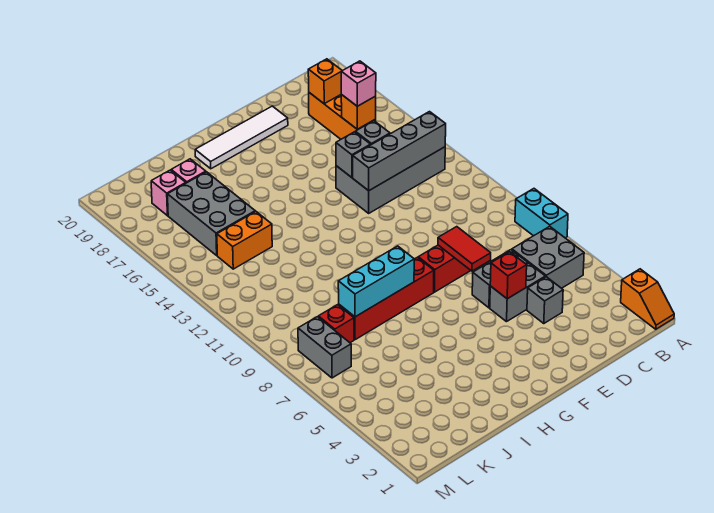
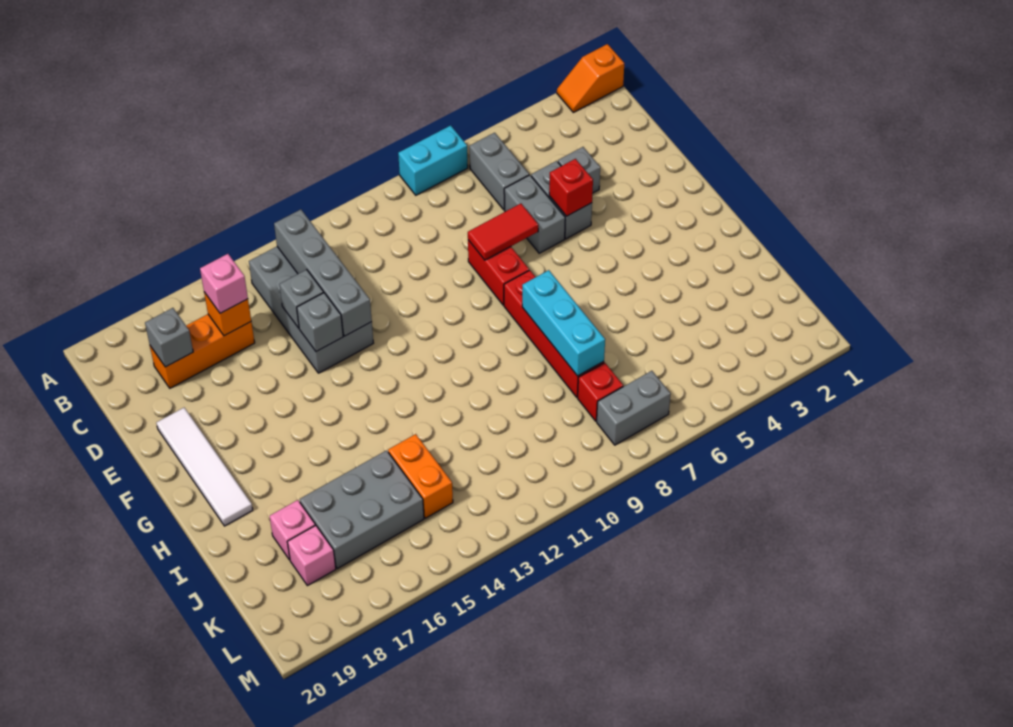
orange 1x2 slope [621,269,674,329] -> orange 1x2 slope turned to [557,44,624,112]
grey 2x2 brick [512,226,584,288] -> grey 1x2 brick [469,133,529,210]
orange 1x1 brick [308,59,342,104] -> grey 1x1 brick [145,308,193,367]

